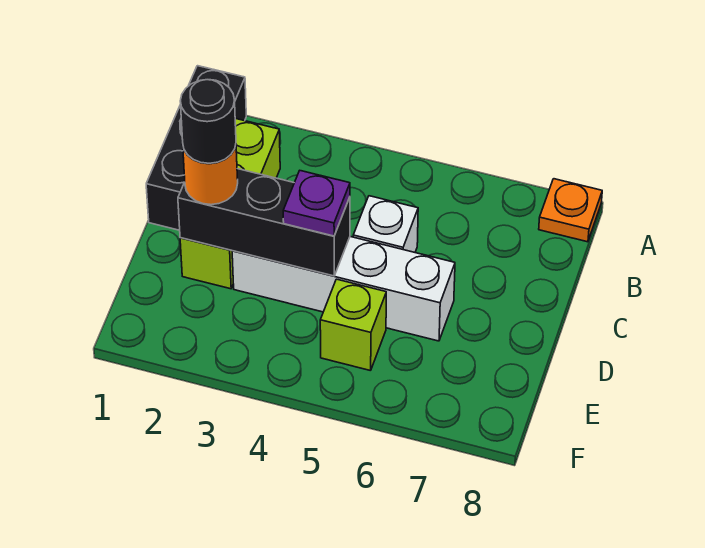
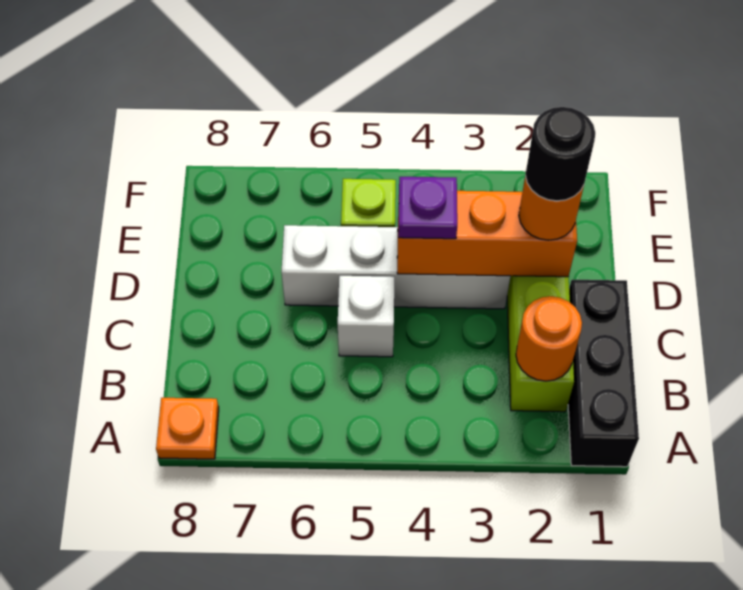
none -> orange 1x1 round brick [516,296,582,381]
black 1x3 brick [178,169,350,276] -> orange 1x3 brick [397,191,577,277]

